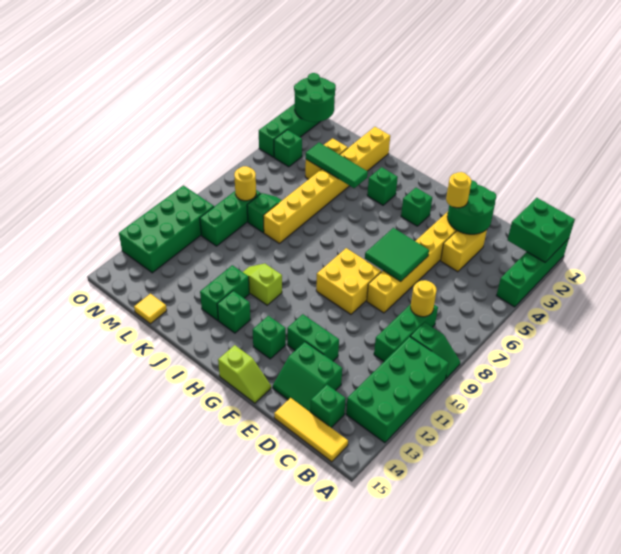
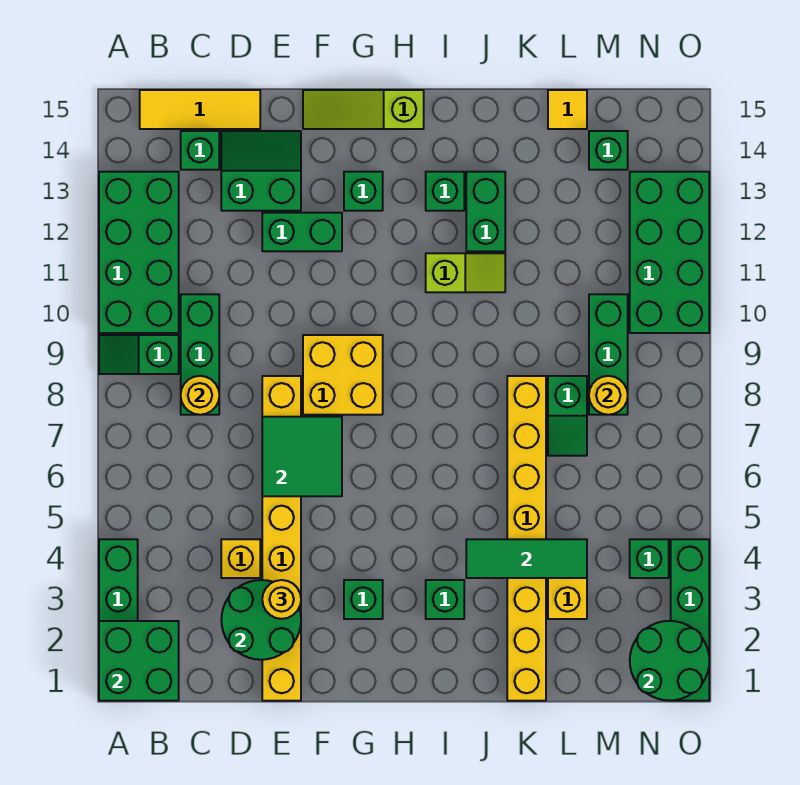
yellow 1x2 brick [441,230,487,272] -> yellow 1x1 brick [221,539,260,578]
lime 1x2 slope [218,345,271,403] -> lime 1x3 slope [303,90,424,129]
none -> green 1x1 brick [589,131,628,170]

